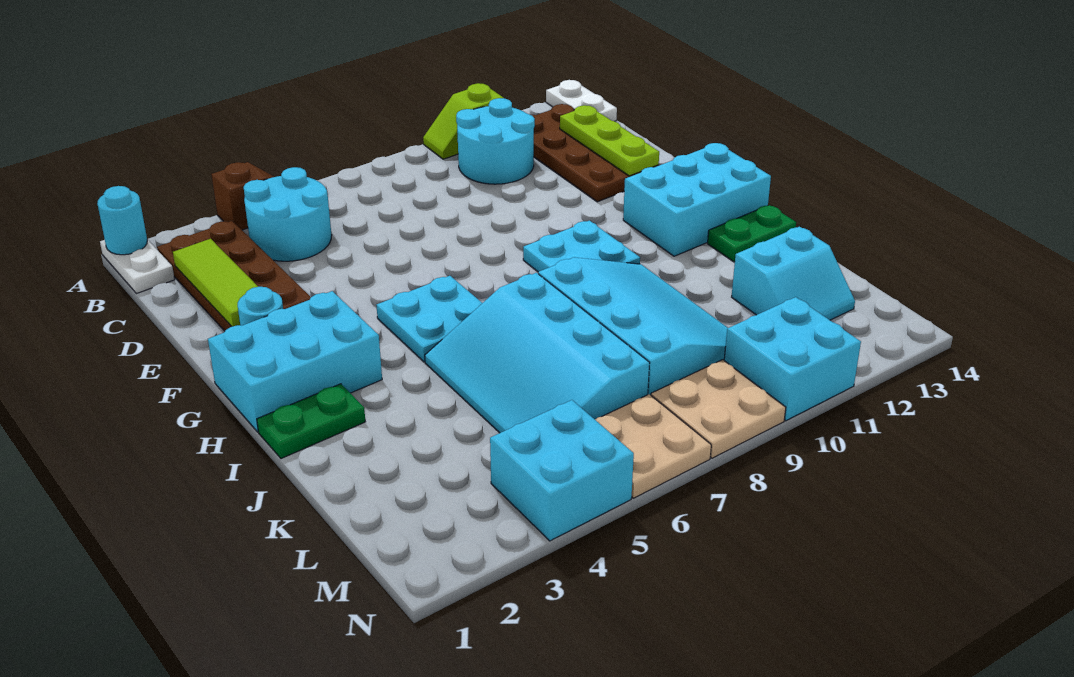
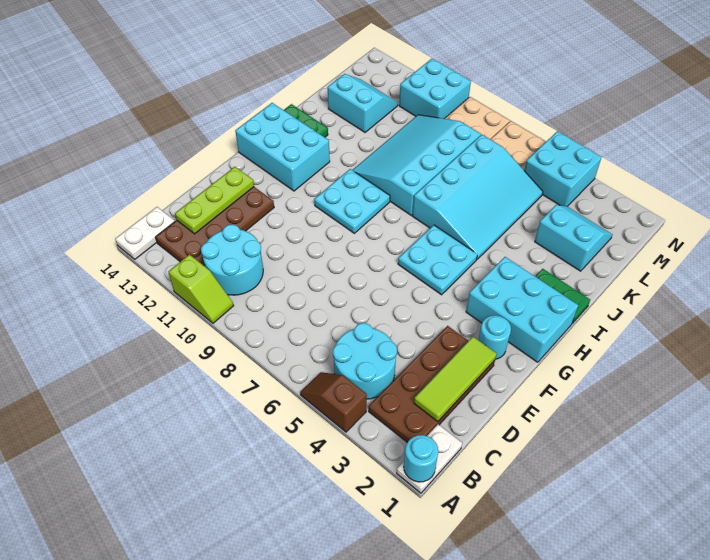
none -> cyan 2x2 slope [535,205,612,271]

